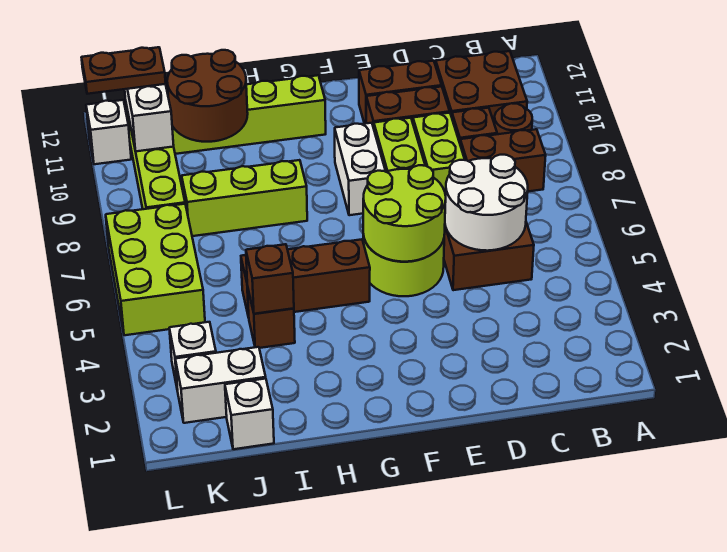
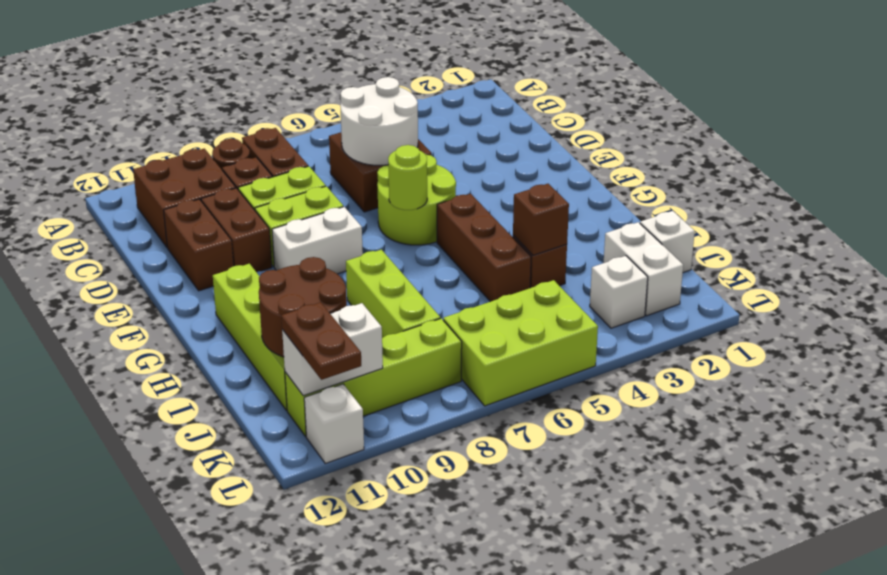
lime 2x2 round brick [363,165,446,262] -> lime 1x1 round brick [388,145,427,210]

